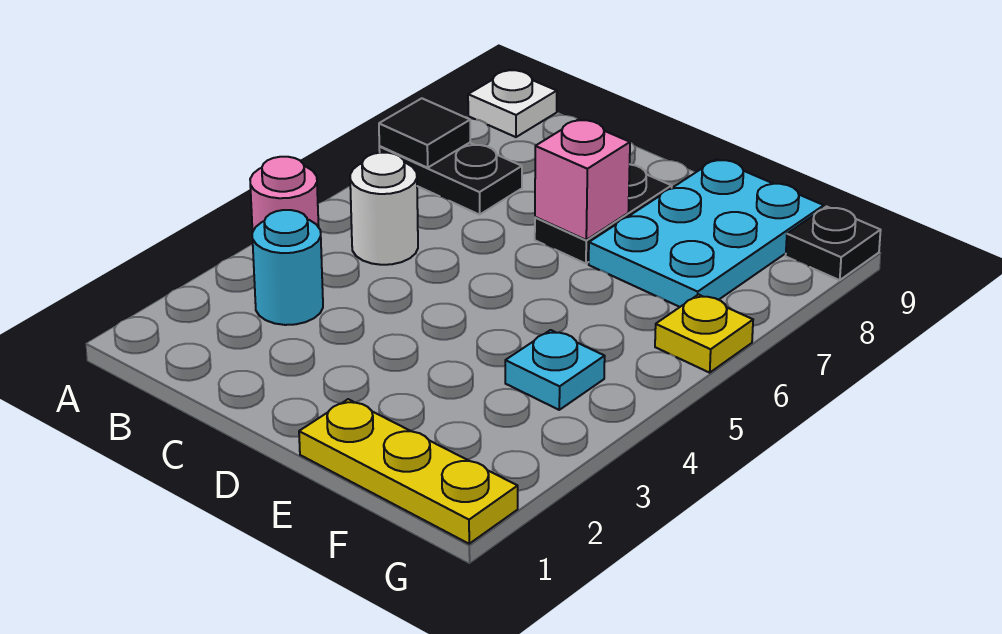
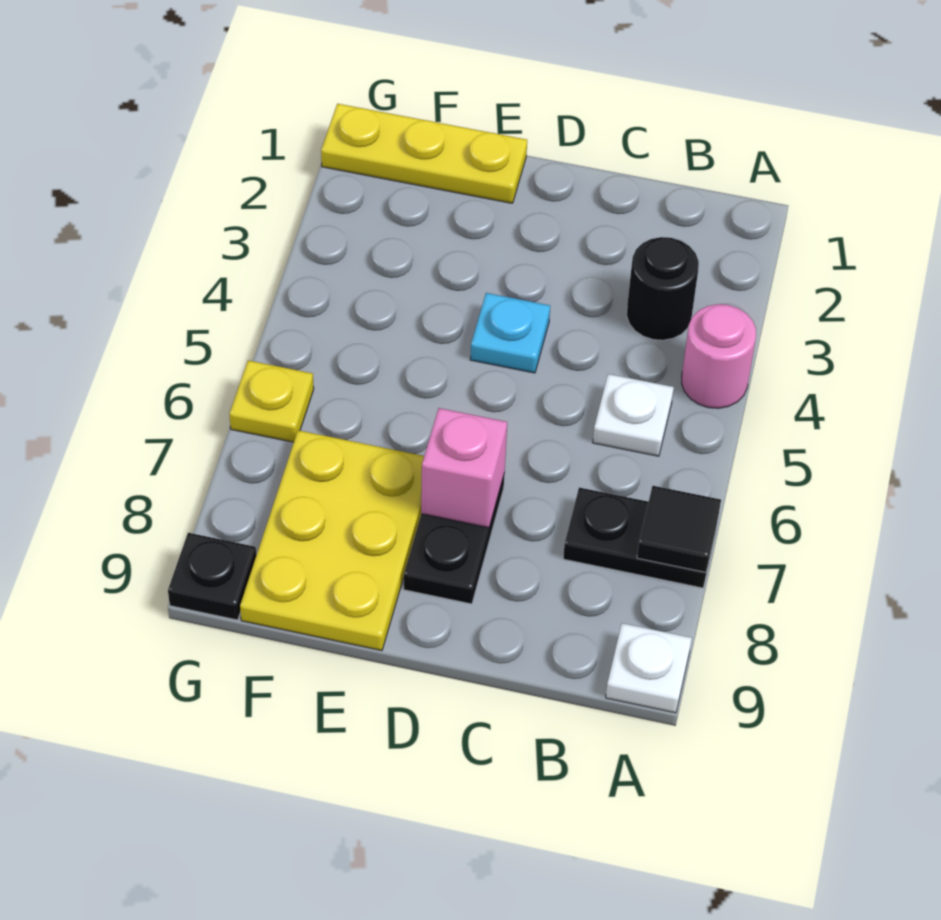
cyan 1x1 round brick [252,210,323,325] -> black 1x1 round brick [627,237,699,340]
white 1x1 round brick [350,153,418,265] -> white 1x1 plate [593,374,674,456]
cyan 2x3 plate [589,159,824,307] -> yellow 2x3 plate [240,430,424,651]
cyan 1x1 plate [505,330,605,410] -> cyan 1x1 plate moved to [470,293,550,373]

